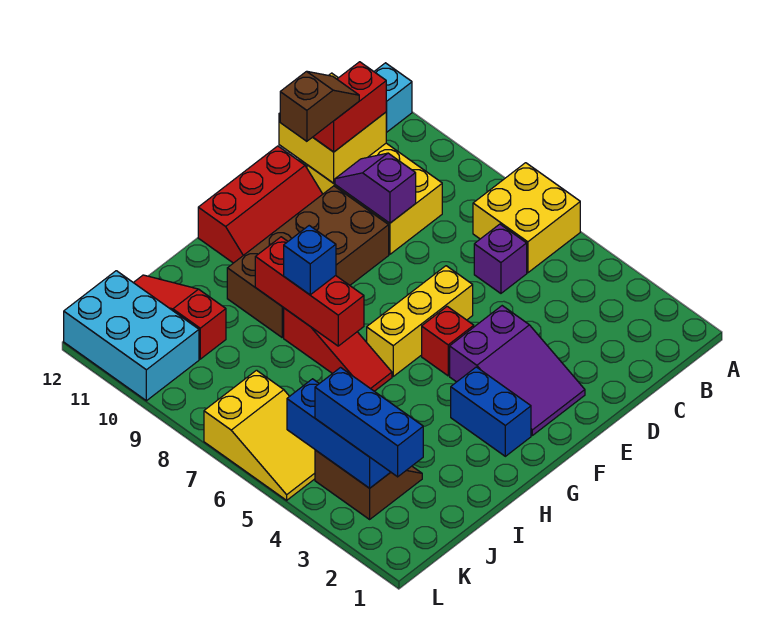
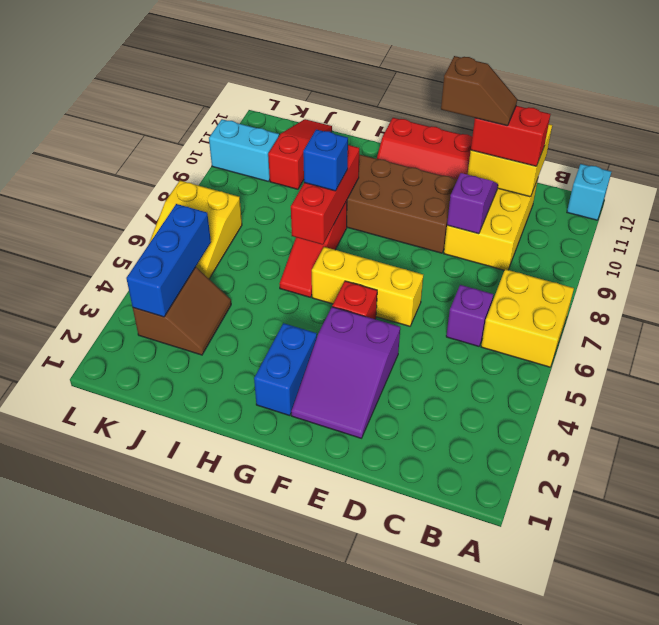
blue 1x3 brick [315,368,423,477] -> none
cyan 2x3 brick [64,271,199,401] -> cyan 1x2 brick [209,119,279,181]

